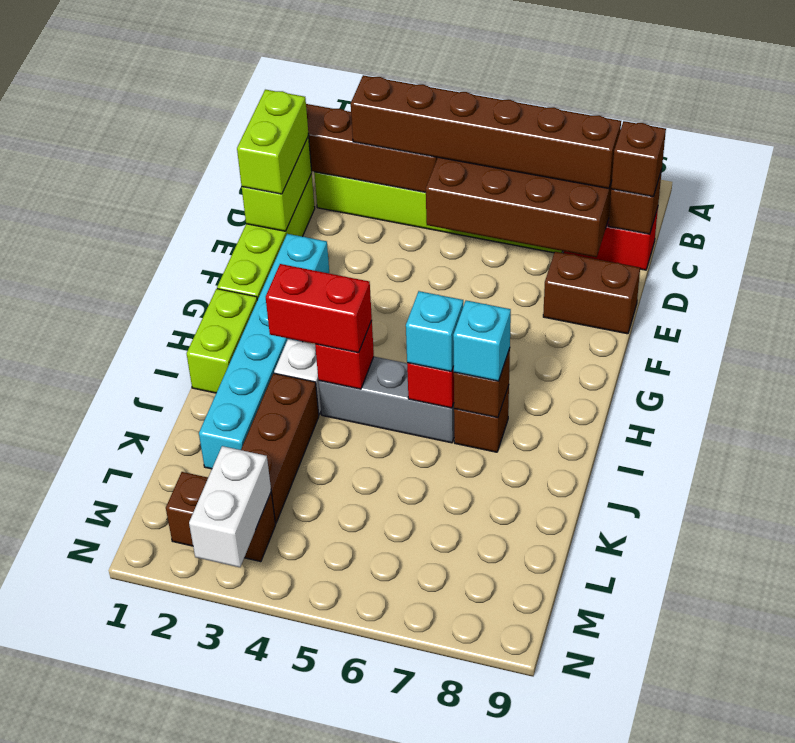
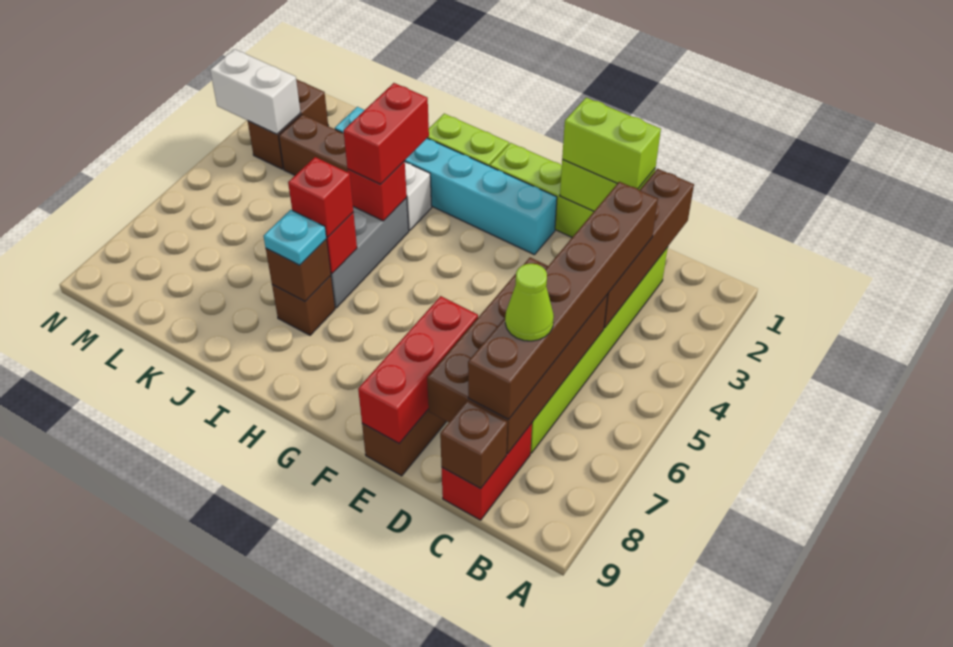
none -> lime 1x1 cone [505,264,554,341]
brown 1x1 brick [611,121,666,197] -> none
none -> red 1x3 brick [358,296,478,443]
cyan 1x1 brick [406,291,463,372] -> red 1x1 brick [288,157,353,237]
cyan 1x1 brick [453,301,511,381] -> cyan 1x1 plate [264,210,326,265]

